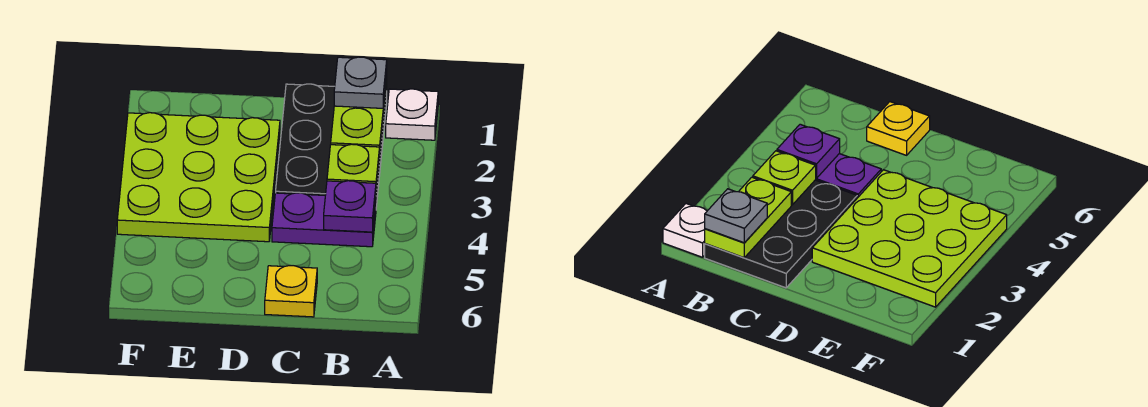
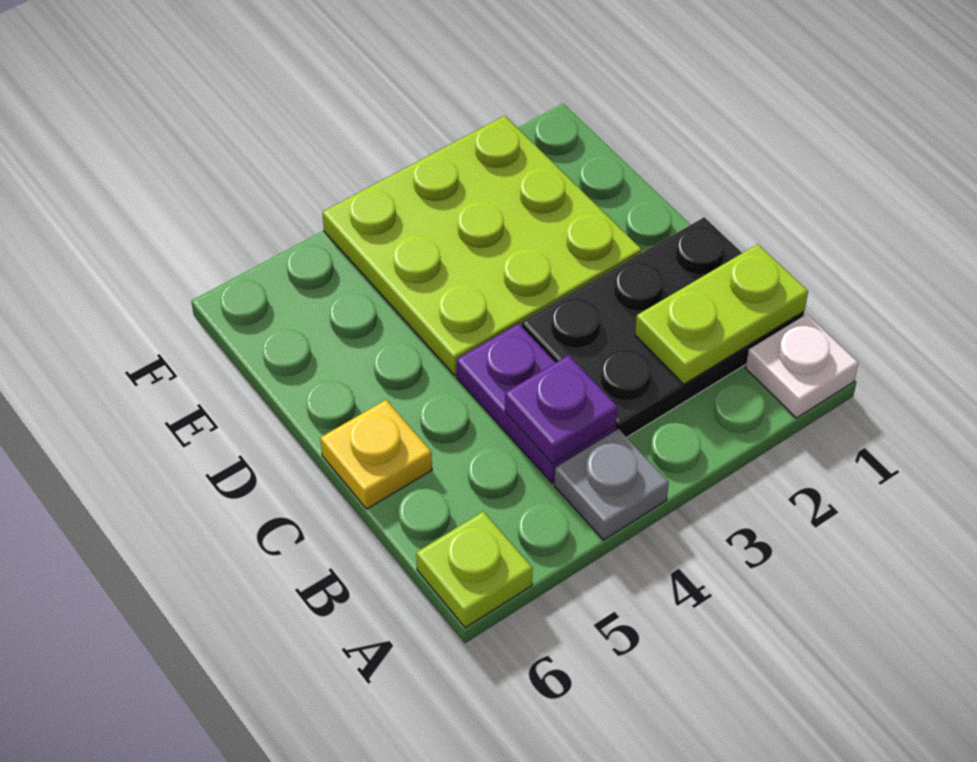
grey 1x1 plate [334,57,387,108] -> grey 1x1 plate moved to [554,429,669,540]
lime 1x1 plate [327,144,380,192] -> lime 1x1 plate moved to [416,512,533,628]

